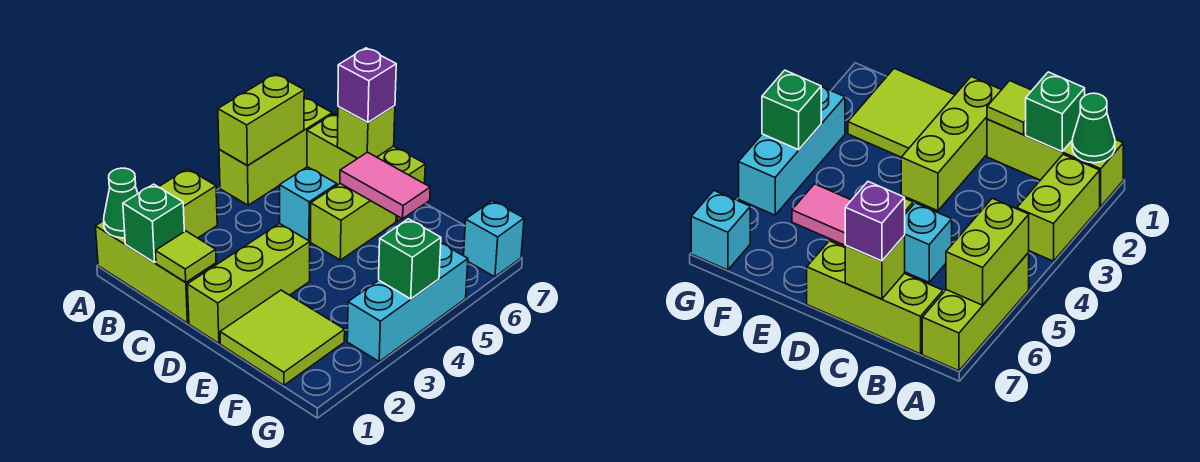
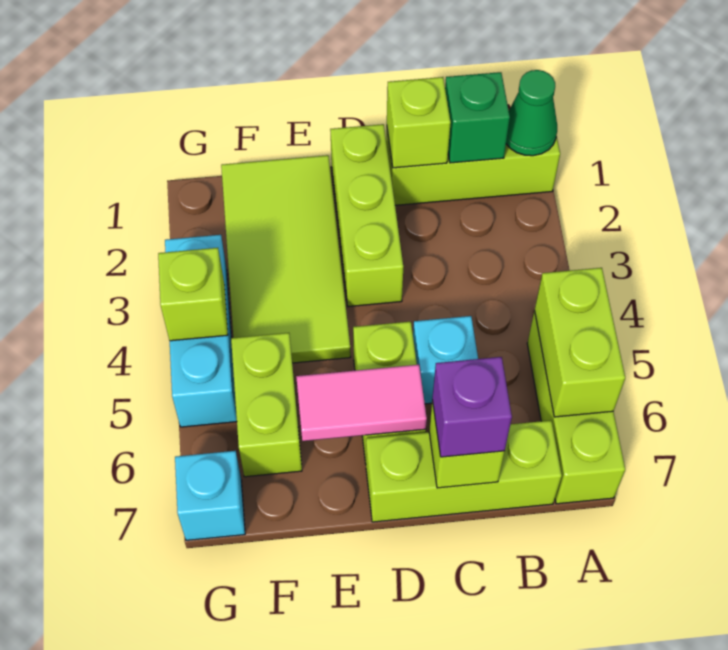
lime 1x2 brick [159,169,217,238] -> lime 1x2 brick moved to [231,333,302,477]
lime 1x1 tile [155,231,216,282] -> lime 1x1 brick [387,77,451,168]
lime 2x2 tile [220,290,345,385] -> lime 2x4 tile [221,155,351,363]
green 1x1 brick [379,219,441,299] -> lime 1x1 brick [158,248,228,341]

